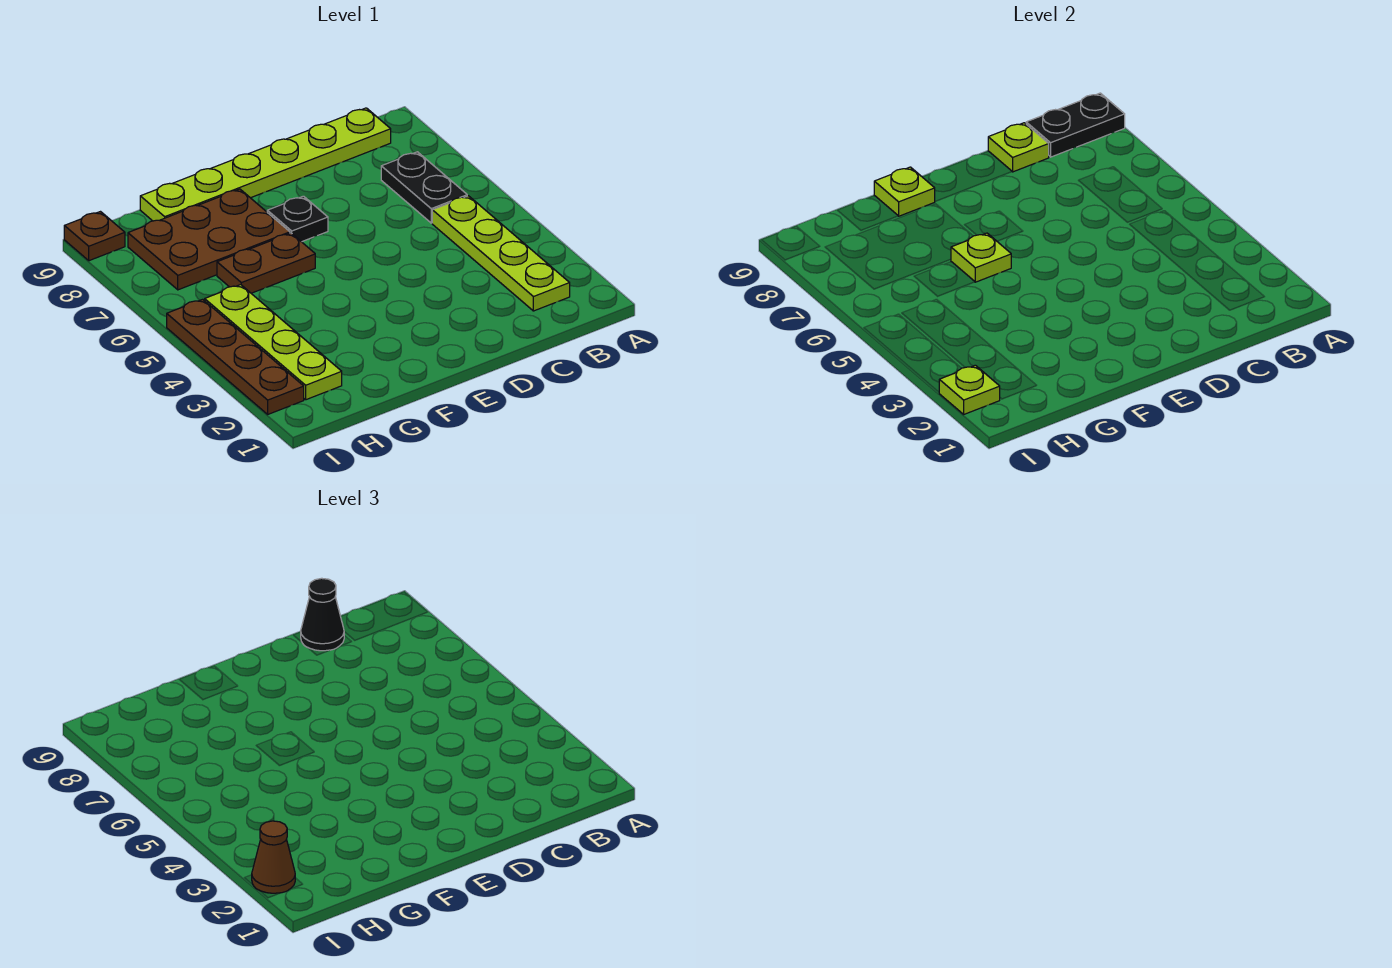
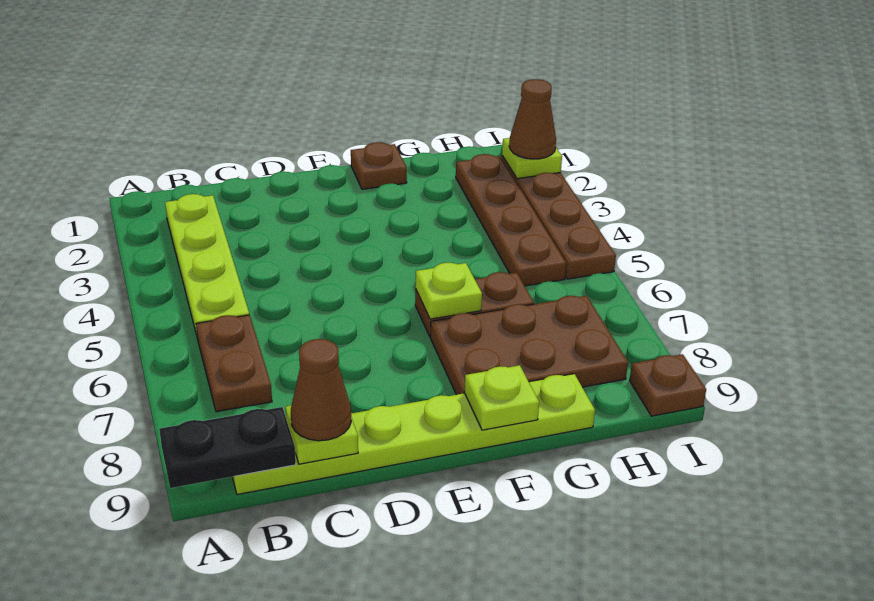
black 1x2 plate [381,152,467,223] -> brown 1x2 plate [196,315,272,412]
black 1x1 cone [301,578,344,651] -> brown 1x1 cone [291,339,351,441]
black 1x1 plate [267,196,328,242] -> none
none -> brown 1x1 plate [351,142,407,189]
lime 1x4 plate [205,285,342,400] -> brown 1x4 plate [456,154,566,286]

